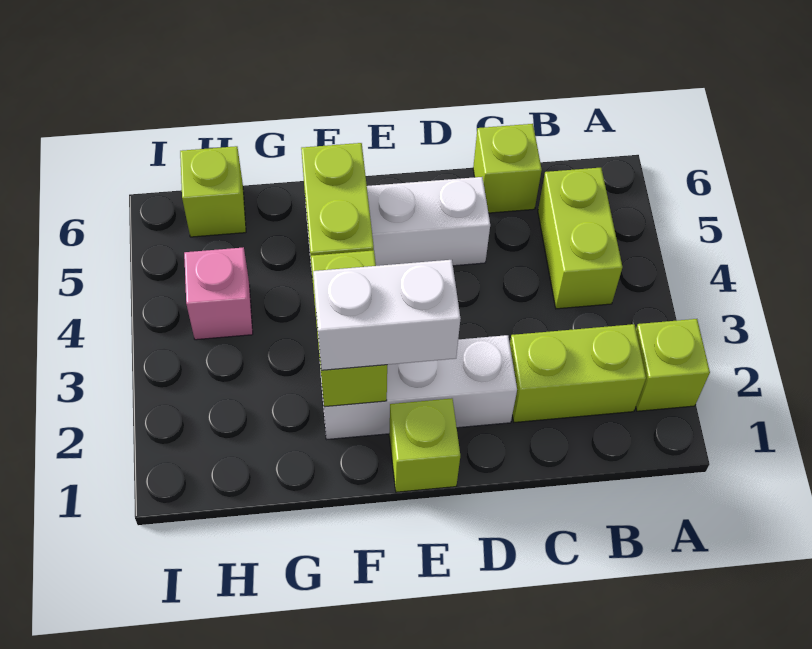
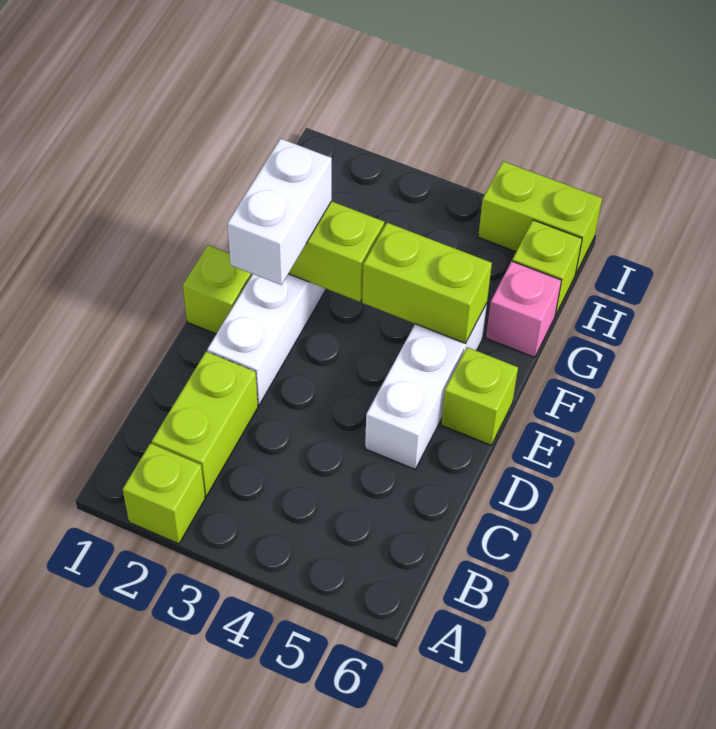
lime 1x2 brick [538,168,622,309] -> lime 1x2 brick moved to [478,161,602,273]
lime 1x1 brick [473,124,542,213] -> lime 1x1 brick moved to [441,347,518,445]
pink 1x1 brick [184,247,253,340] -> pink 1x1 brick moved to [486,261,561,357]

